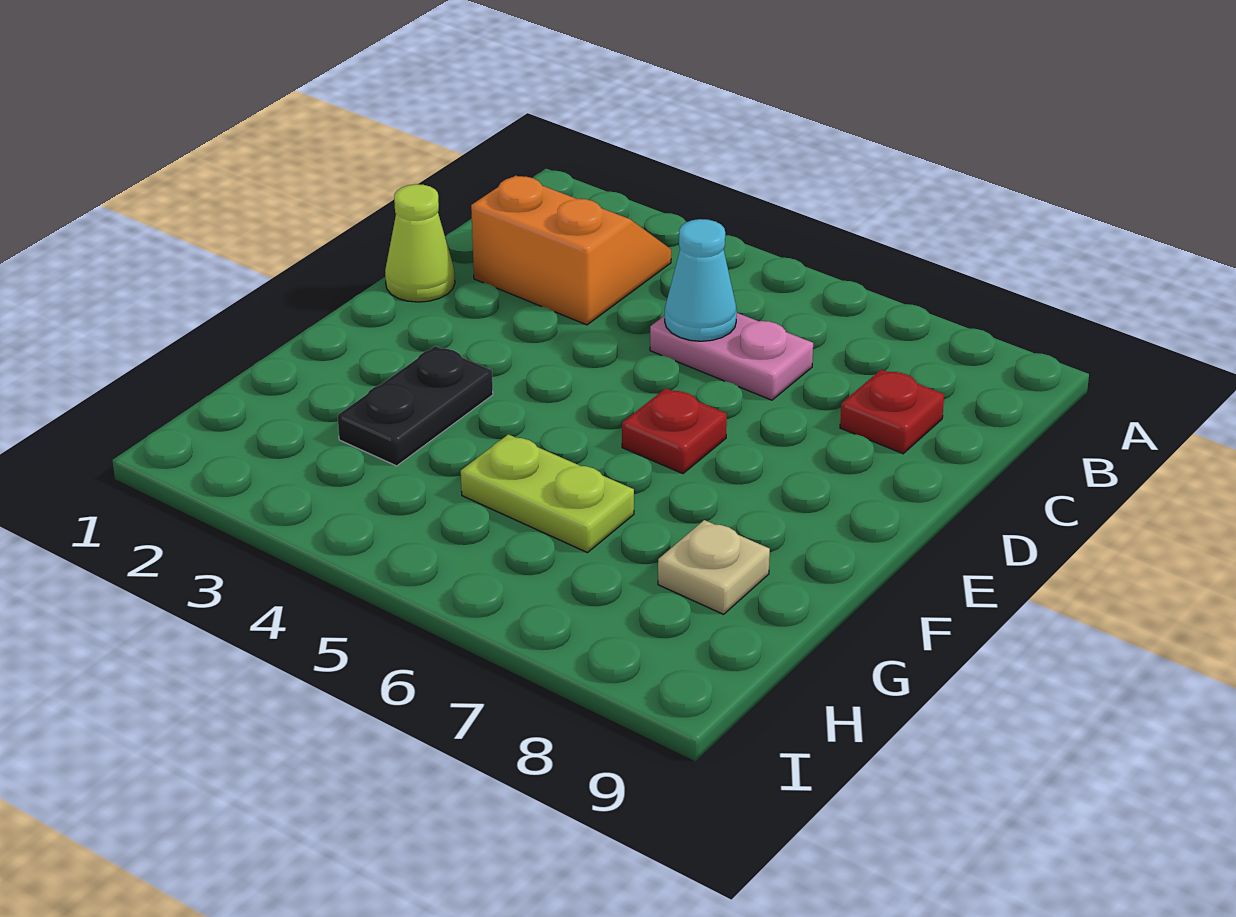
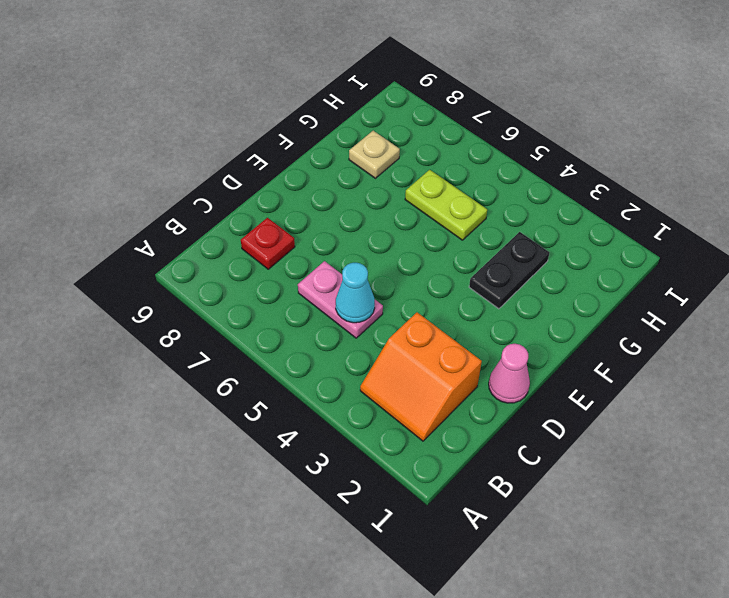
lime 1x1 cone [385,184,455,302] -> pink 1x1 cone [489,344,530,403]
red 1x1 plate [622,388,727,474] -> none

